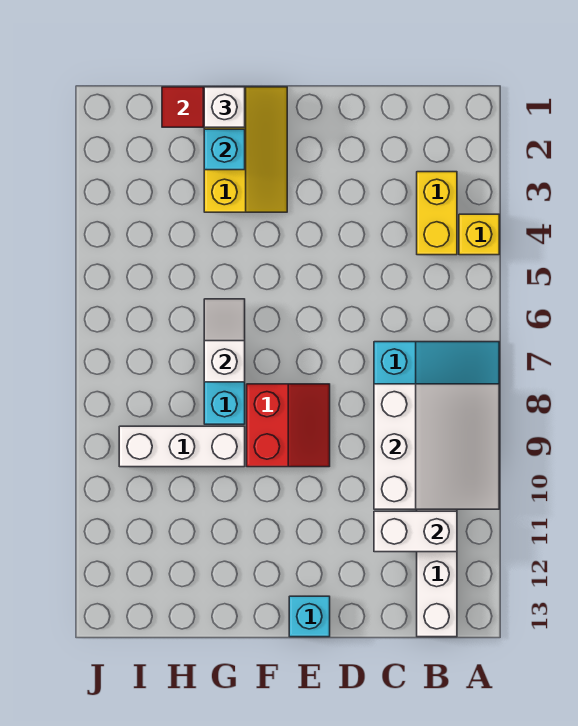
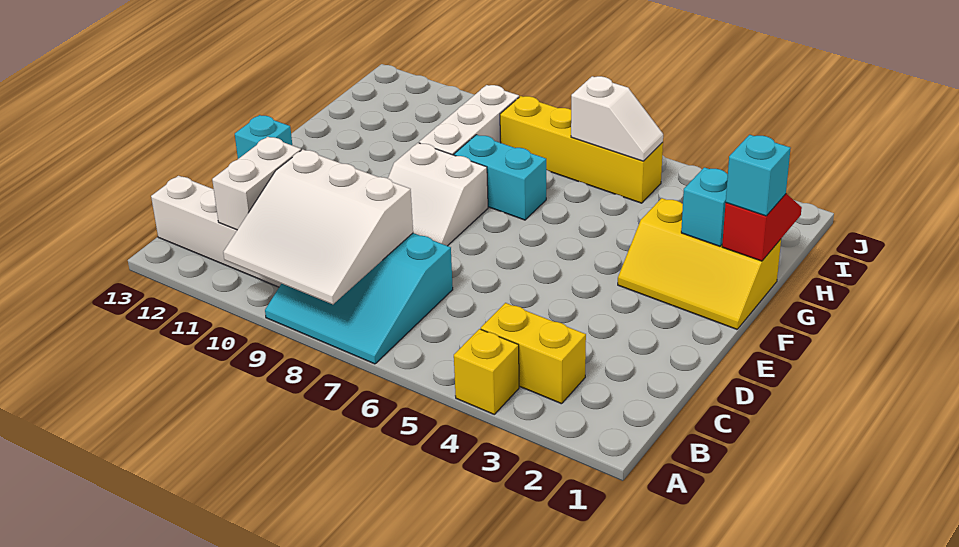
red 2x2 slope [247,384,330,467] -> white 2x2 slope [388,143,488,246]
white 1x1 brick [204,87,245,127] -> cyan 1x1 brick [726,135,791,216]
white 1x2 slope [204,299,245,382] -> white 1x2 slope moved to [571,76,663,161]
none -> yellow 1x4 brick [500,96,663,203]

